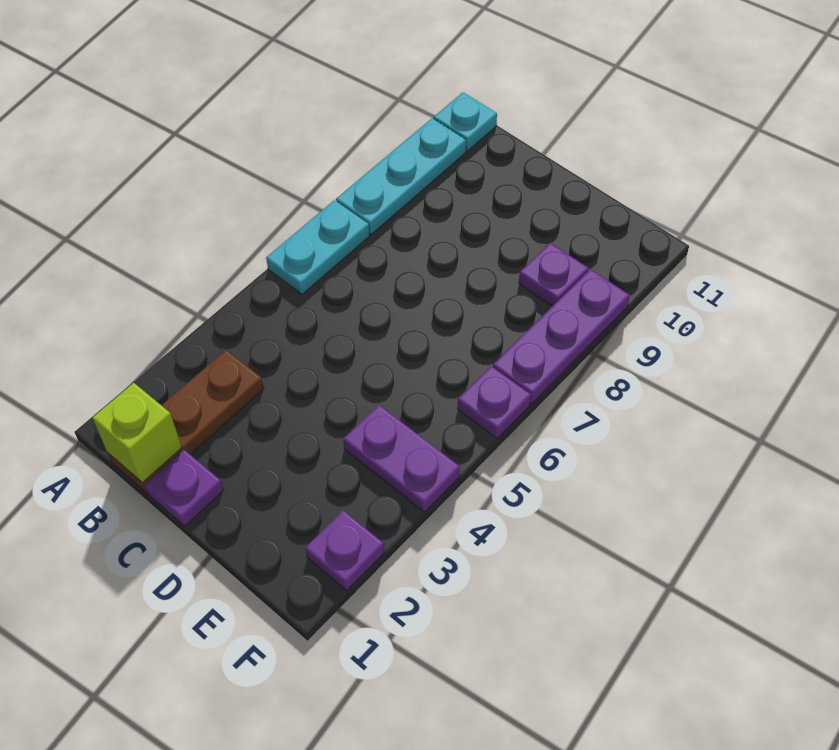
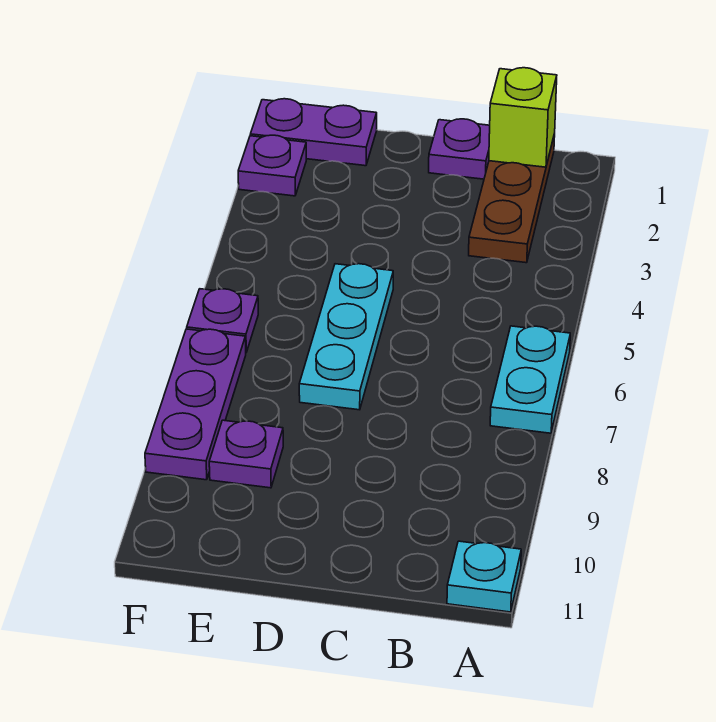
cyan 1x3 plate [336,118,466,234] -> cyan 1x3 plate moved to [299,264,393,410]
purple 1x2 plate [343,405,460,512] -> purple 1x2 plate moved to [250,99,377,166]

